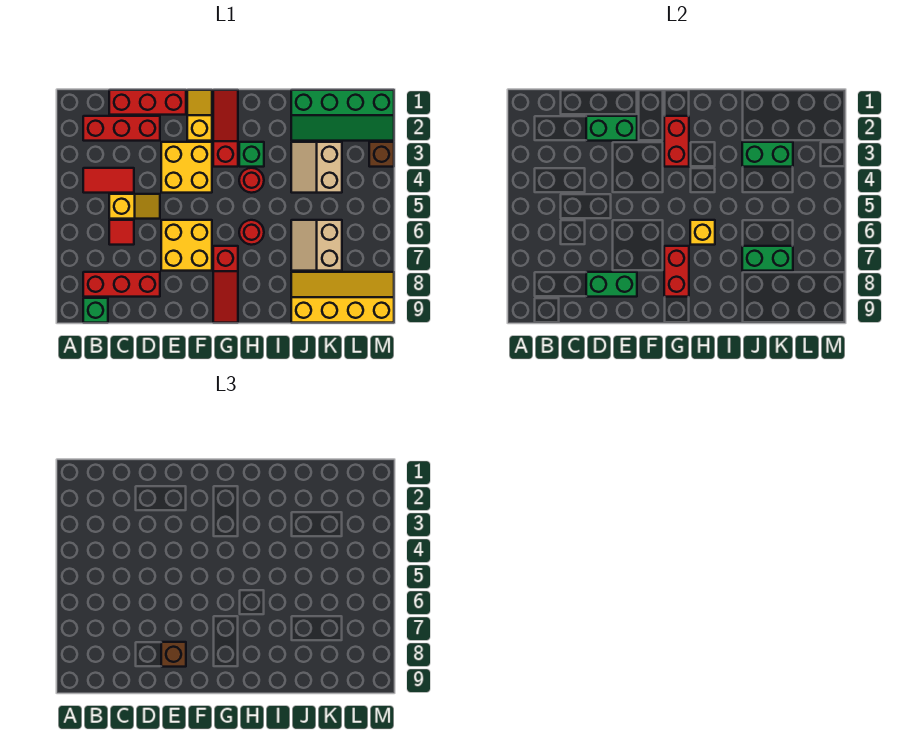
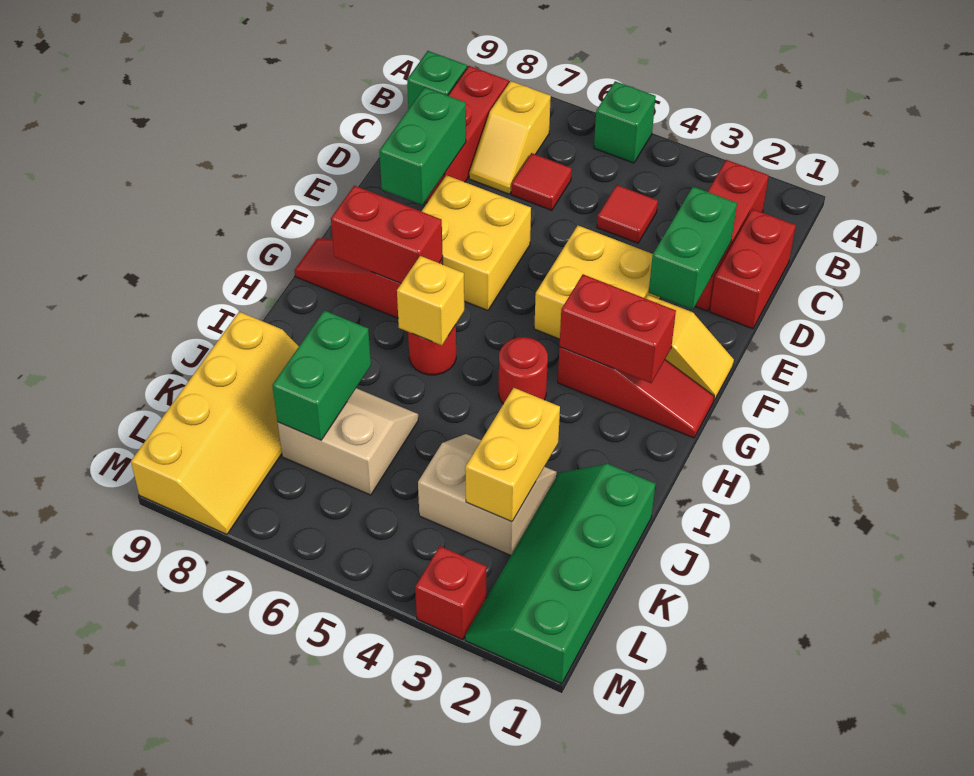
red 1x2 tile [83,168,134,193] -> red 1x1 tile [597,185,658,243]
red 1x3 brick [109,90,186,115] -> red 1x2 brick [710,209,796,329]
yellow 1x2 slope [109,194,160,219] -> yellow 1x2 slope moved to [469,81,551,194]
brown 1x1 brick [161,642,186,667] -> none
green 1x1 brick [239,142,264,167] -> green 1x1 brick moved to [594,81,656,163]
green 1x2 brick [742,142,793,167] -> yellow 1x2 brick [465,388,560,522]
brown 1x1 brick [369,142,394,167] -> red 1x1 brick [415,546,487,640]

